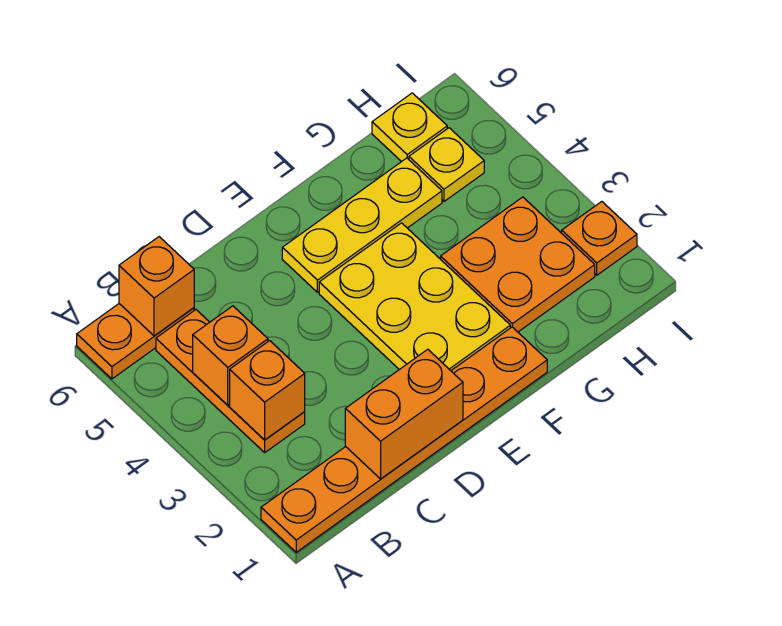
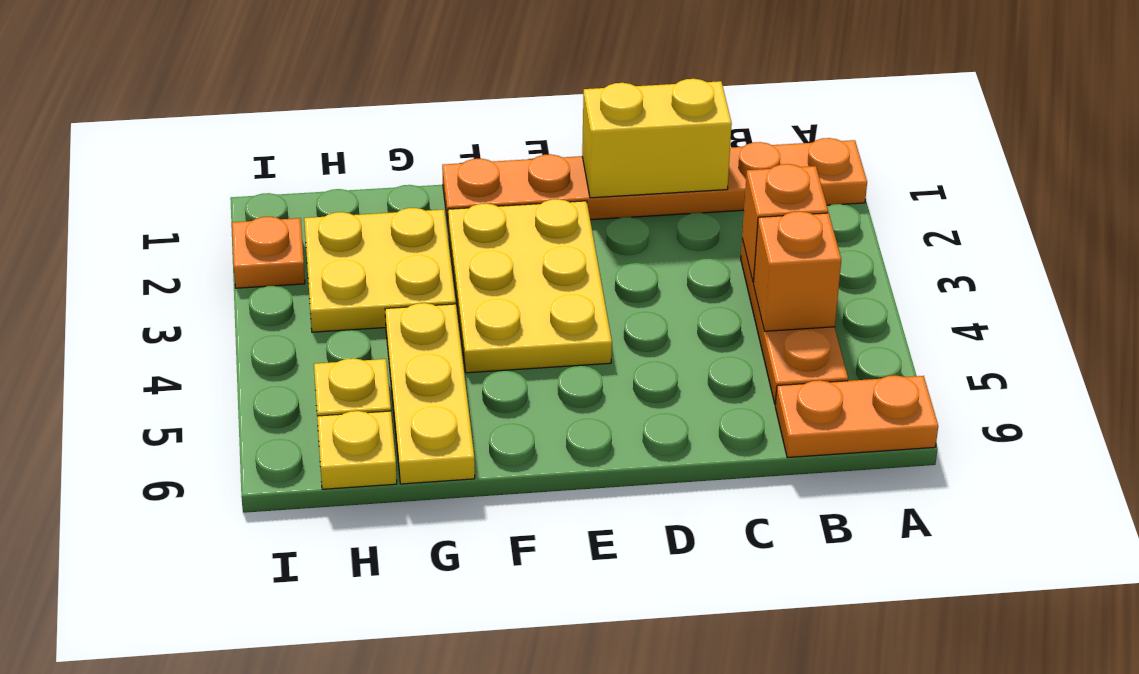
orange 1x1 brick [119,237,194,336] -> none
orange 1x2 brick [345,349,463,479] -> yellow 1x2 brick [582,79,732,198]
yellow 1x3 plate [282,158,442,292] -> yellow 1x3 plate turned to [385,303,475,484]
orange 2x2 plate [441,197,595,332] -> yellow 2x2 plate [304,208,456,332]

